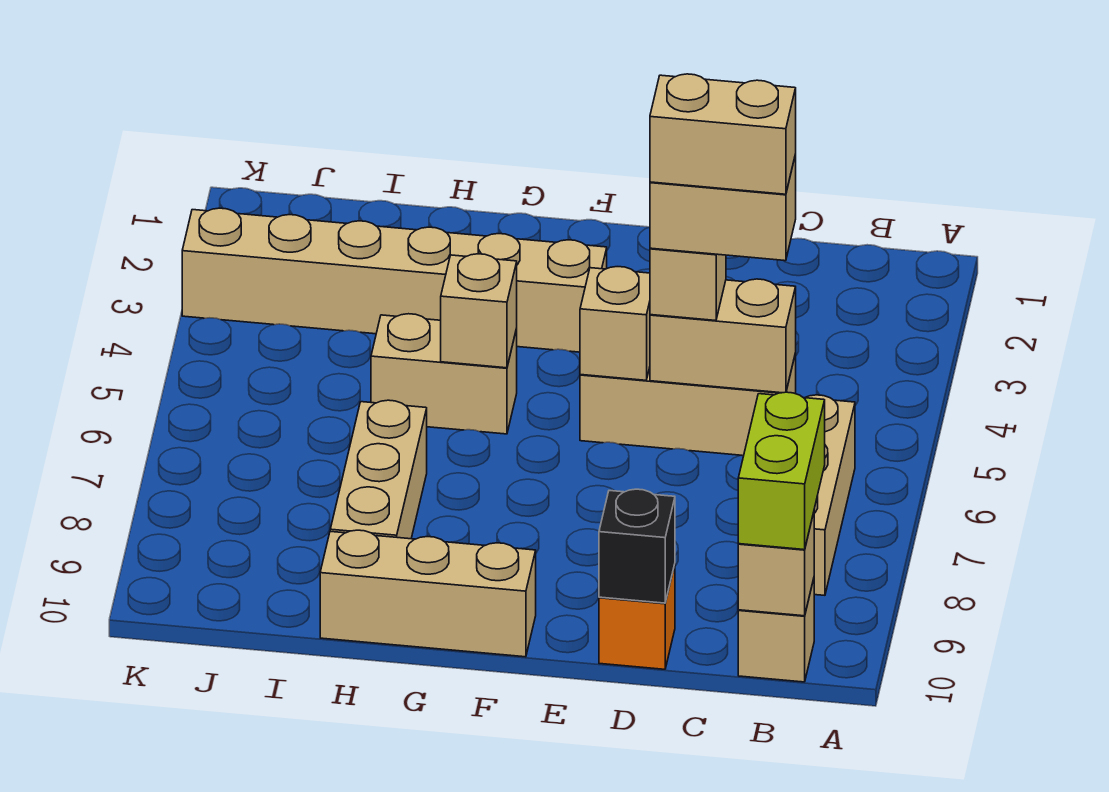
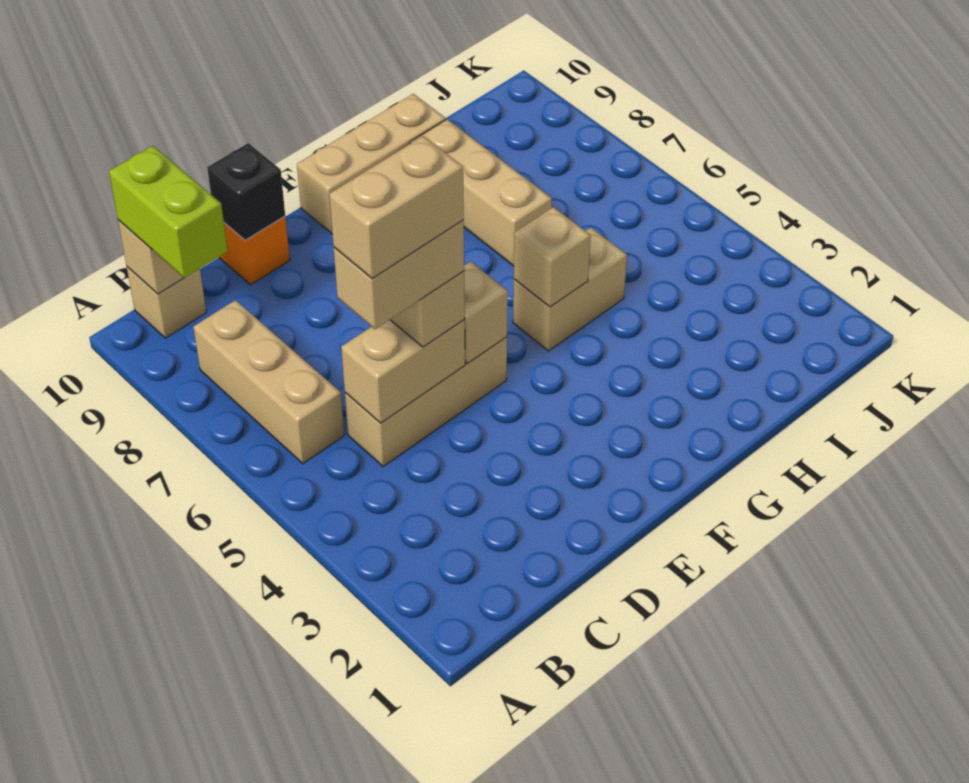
tan 1x6 brick [182,208,607,352] -> none

